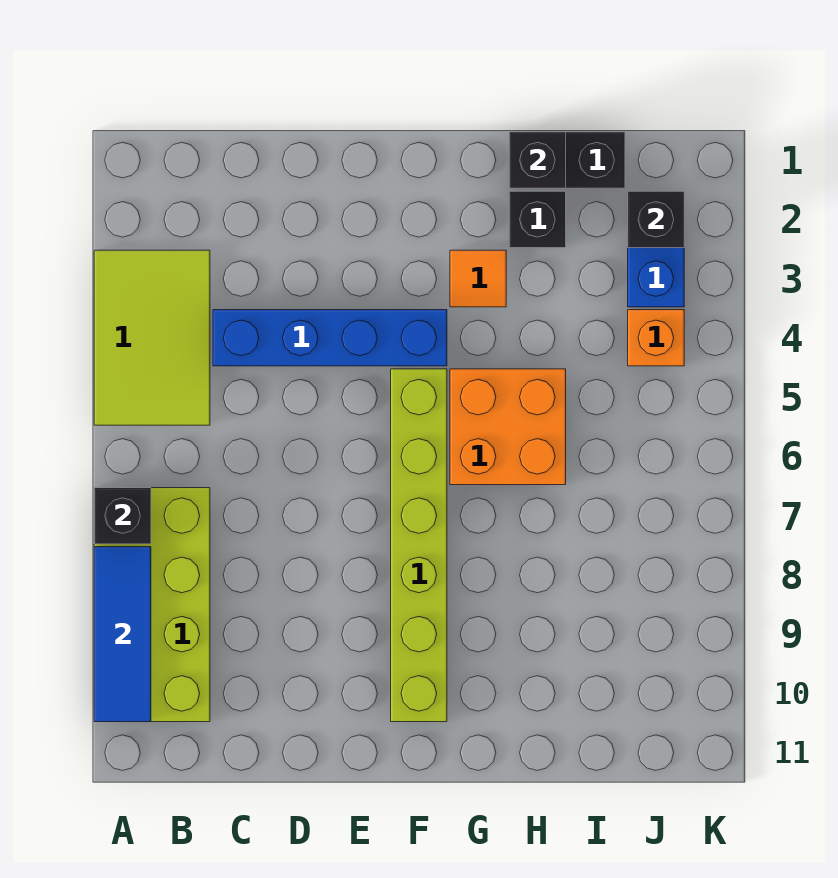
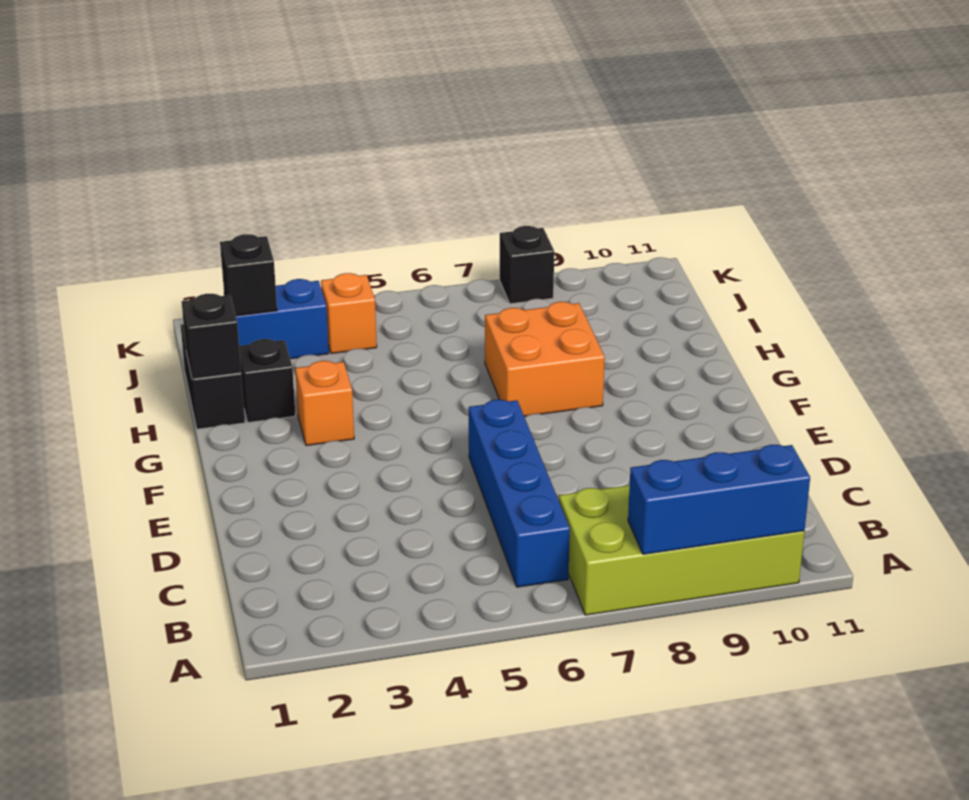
lime 2x3 tile [94,250,210,425] -> none
black 1x1 brick [94,488,151,544] -> black 1x1 brick moved to [500,226,554,304]
blue 1x3 tile [94,547,151,722] -> blue 1x3 brick [628,445,810,554]
blue 1x4 brick [213,310,447,366] -> blue 1x4 brick moved to [469,400,570,587]
lime 1x6 brick [391,369,447,722] -> none
orange 1x1 tile [450,250,506,307] -> orange 1x1 brick [295,361,354,446]
orange 2x2 brick [450,369,566,485] -> orange 2x2 brick moved to [485,302,605,416]

